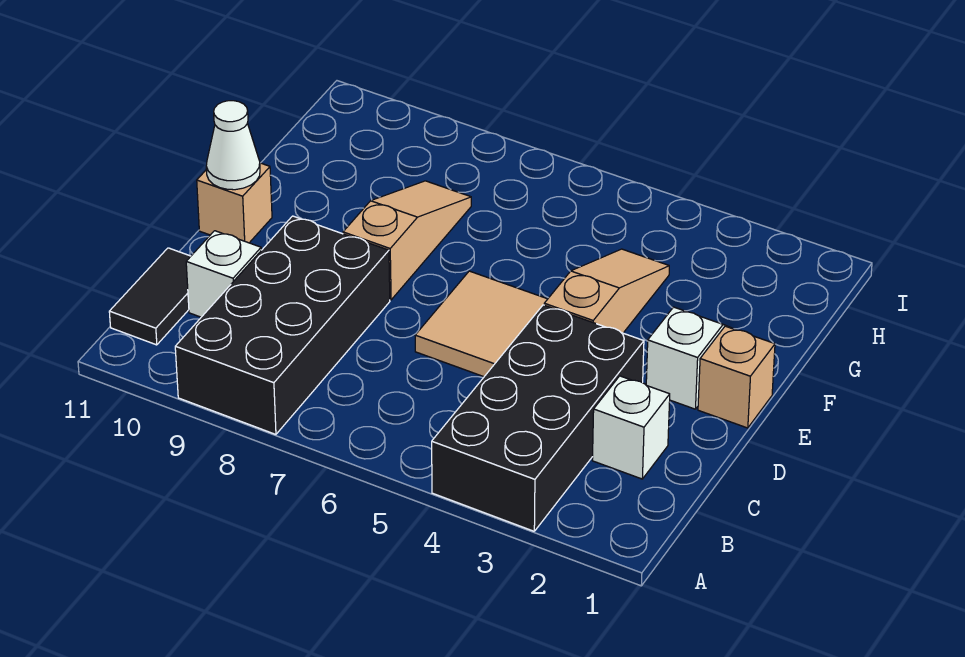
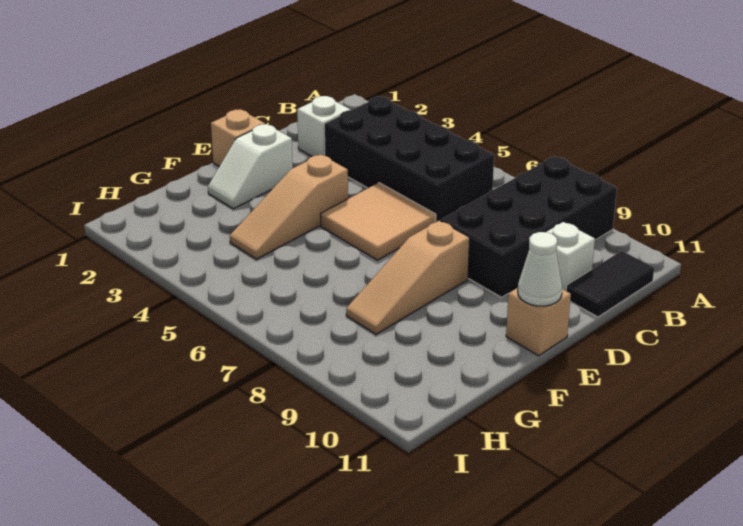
black 2x4 brick [432,305,644,531] -> black 2x4 brick turned to [324,96,494,222]

